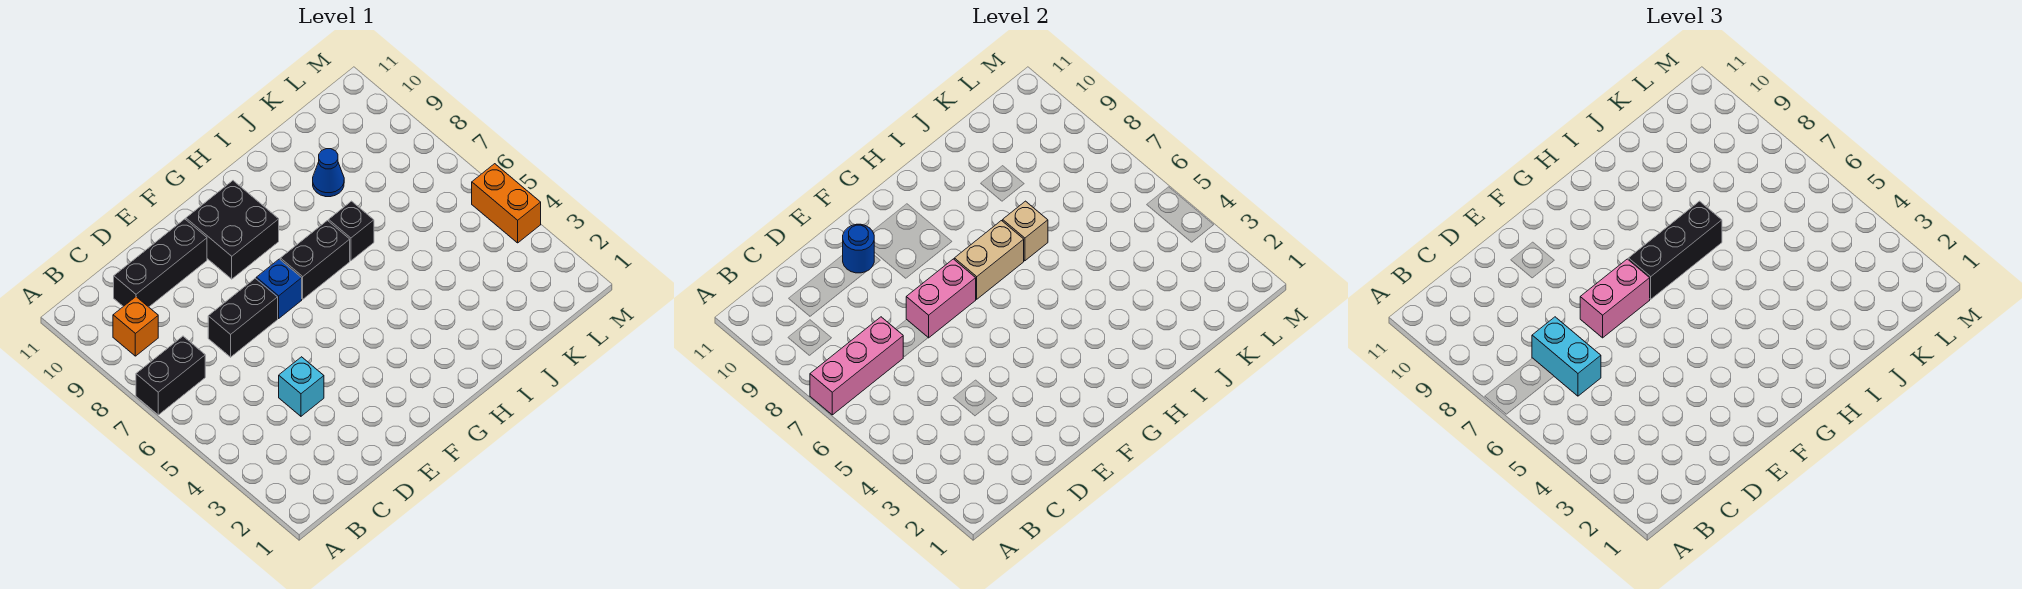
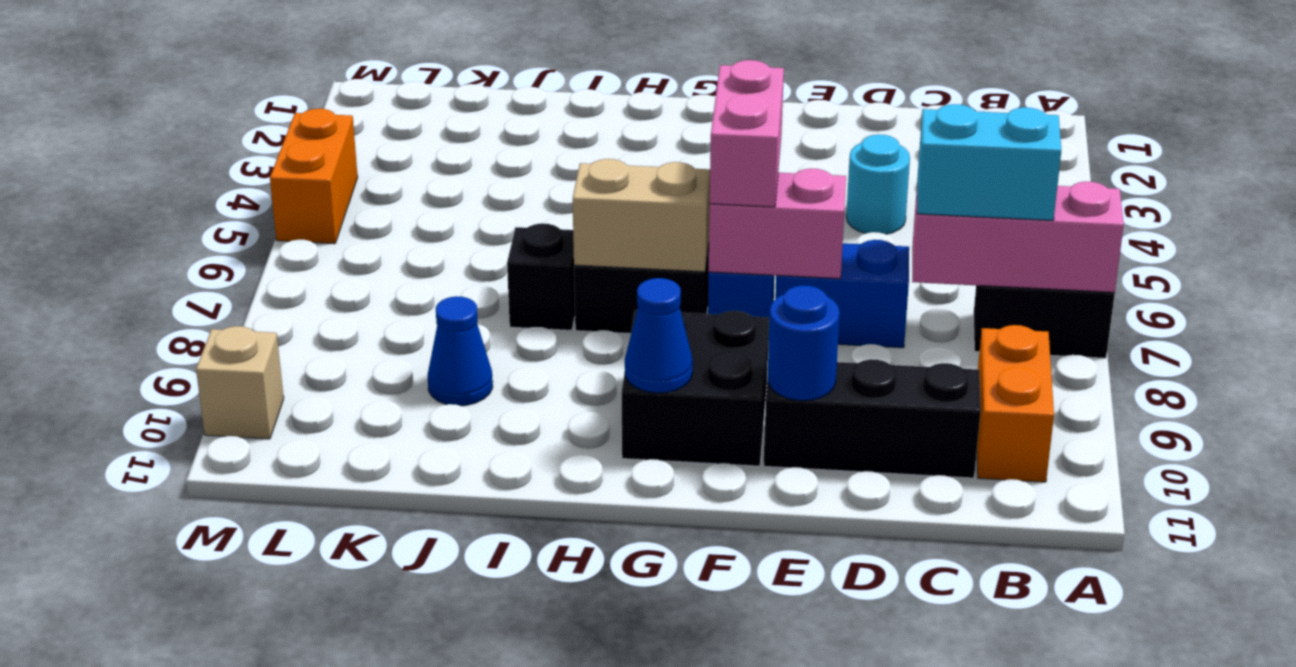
orange 1x1 brick [113,297,158,356] -> orange 1x2 brick [977,325,1054,482]
cyan 1x2 brick [1532,317,1601,396] -> cyan 1x2 brick turned to [917,104,1061,221]
cyan 1x1 brick [279,357,324,416] -> cyan 1x1 round brick [846,134,910,234]
black 1x2 brick [208,278,278,357] -> blue 1x2 brick [775,240,909,348]
pink 1x2 brick [1580,259,1650,338] -> pink 1x2 brick turned to [710,60,784,207]
black 1x3 brick [1628,201,1722,299] -> none
none -> blue 1x1 cone [625,278,693,393]
tan 1x1 brick [1003,201,1048,261] -> tan 1x1 brick moved to [196,326,284,439]

